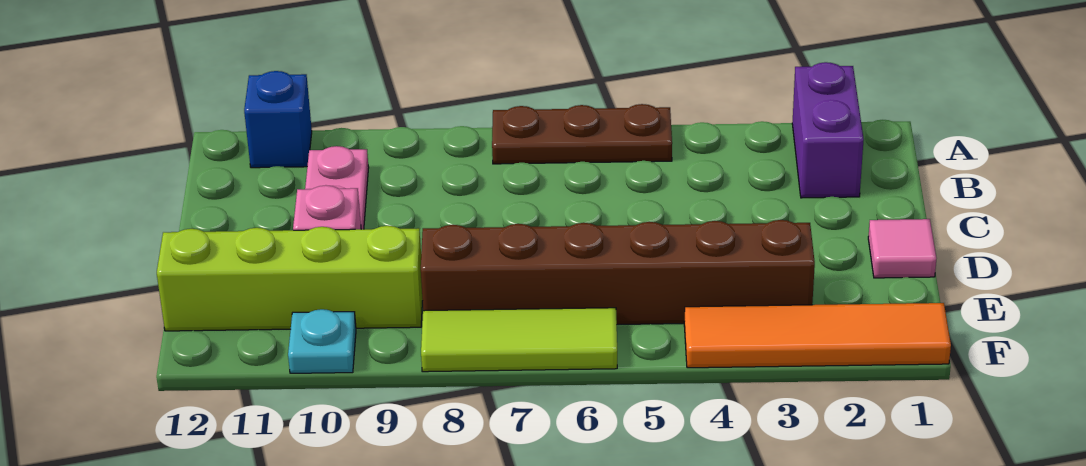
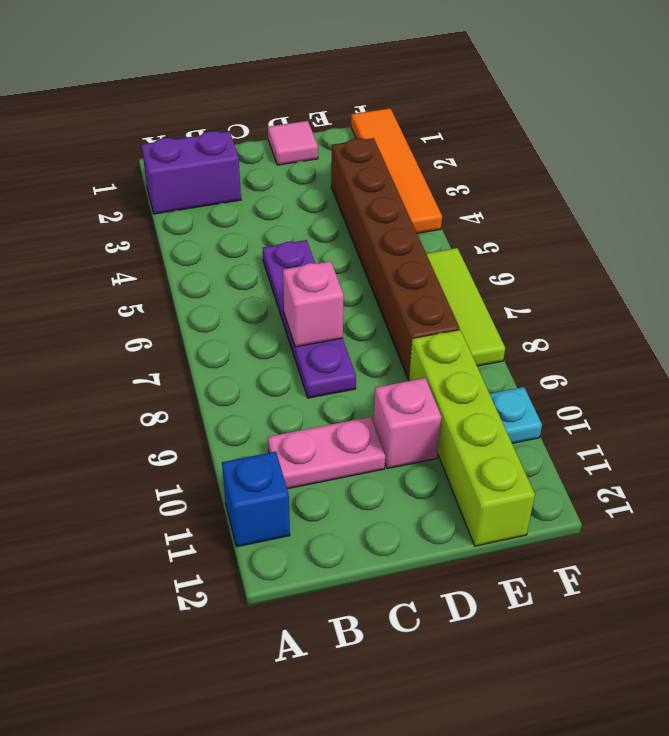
brown 1x3 plate [492,104,672,164] -> none
none -> purple 1x4 plate [263,240,356,398]
none -> pink 1x1 brick [283,261,344,347]

